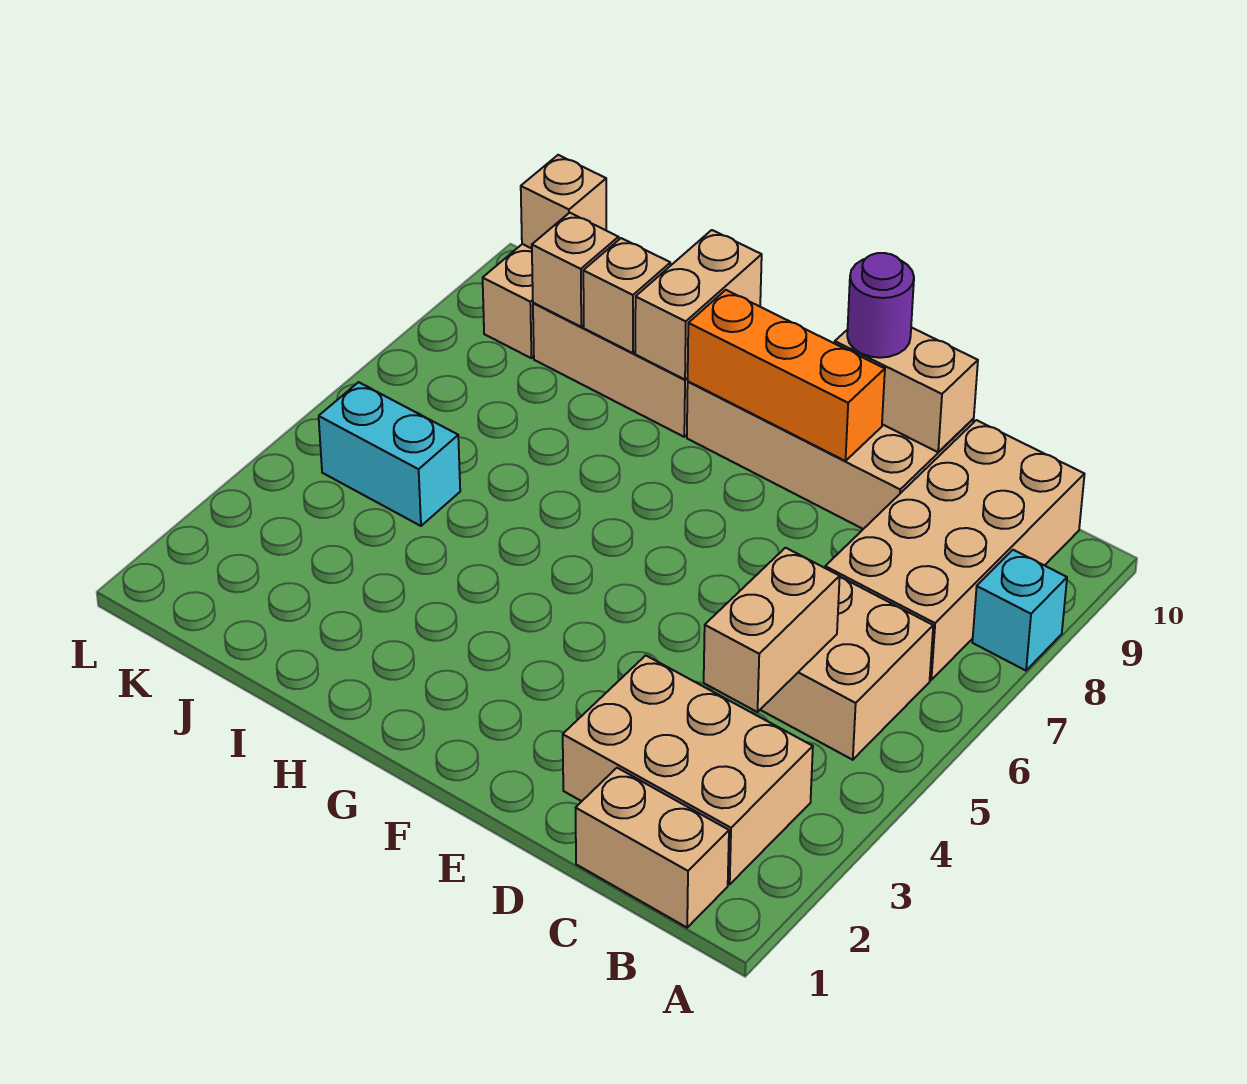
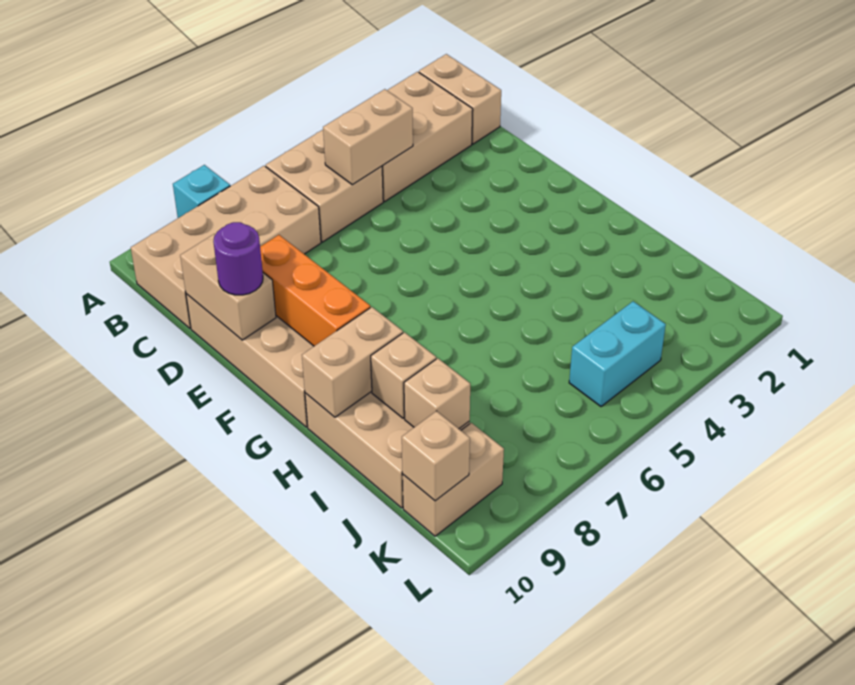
tan 2x3 brick [563,655,813,884] -> tan 2x3 brick turned to [382,72,473,201]
cyan 1x2 brick [319,382,460,526] -> cyan 1x2 brick turned to [569,301,666,407]

